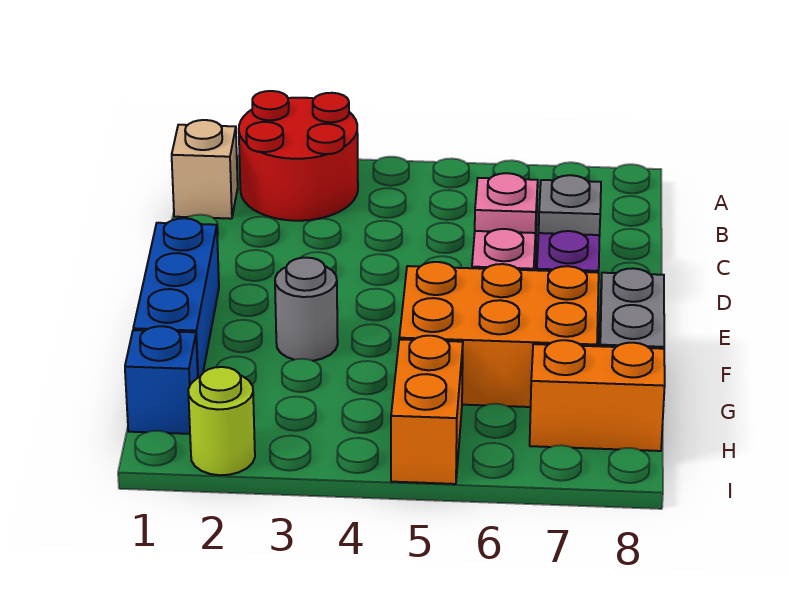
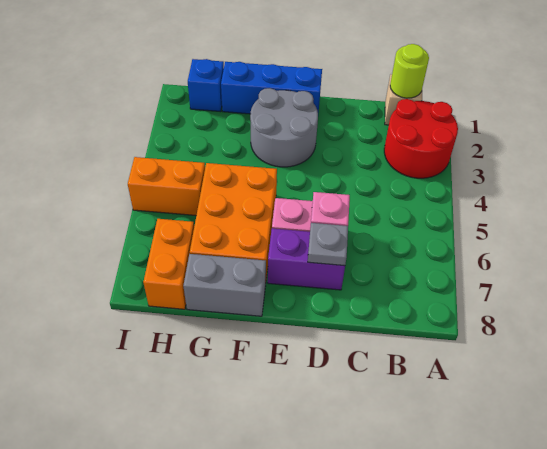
grey 1x1 round brick [275,258,338,361] -> grey 2x2 round brick [250,88,318,167]
lime 1x1 round brick [188,367,255,475] -> lime 1x1 round brick moved to [390,44,429,98]

